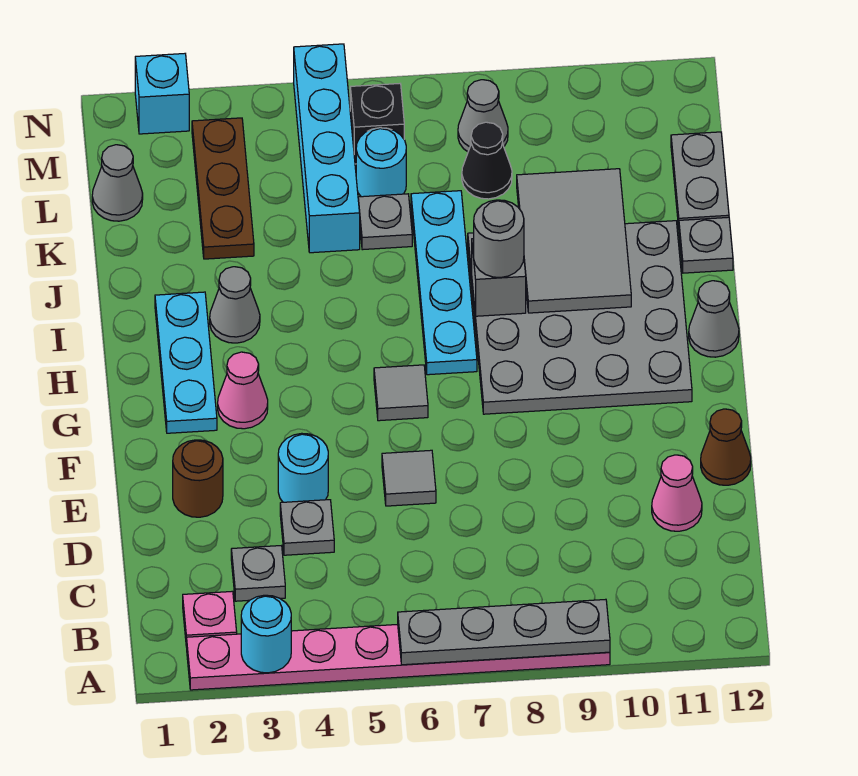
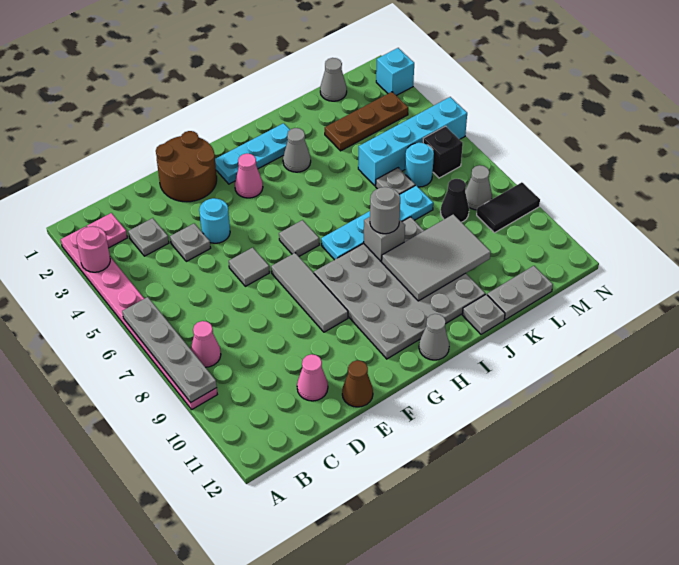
cyan 1x1 round brick [241,595,291,673] -> pink 1x1 round brick [77,227,110,272]
none -> pink 1x1 cone [191,321,221,367]
brown 1x1 round brick [173,440,223,517] -> brown 2x2 round brick [156,131,217,202]
none -> grey 1x3 tile [271,253,348,332]
none -> black 1x2 tile [477,182,540,233]

